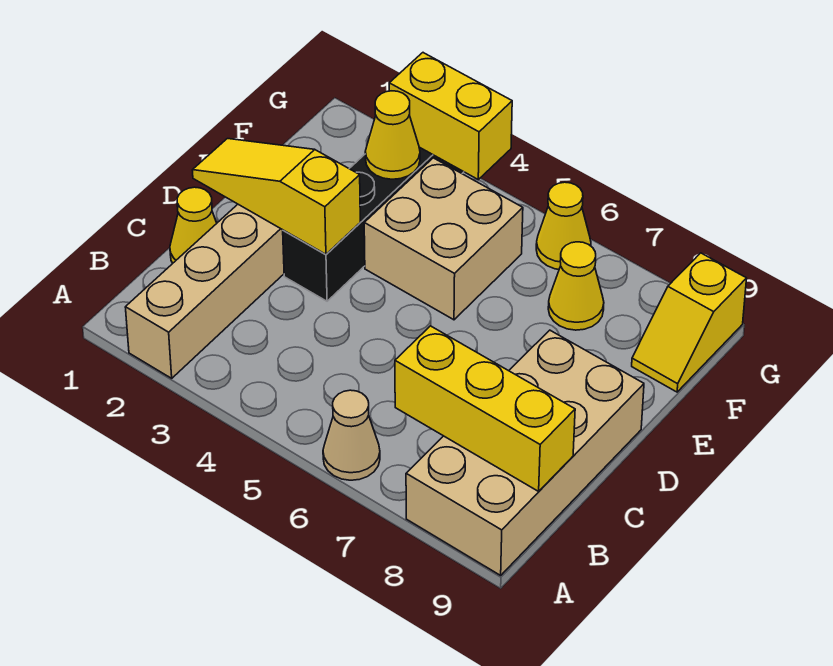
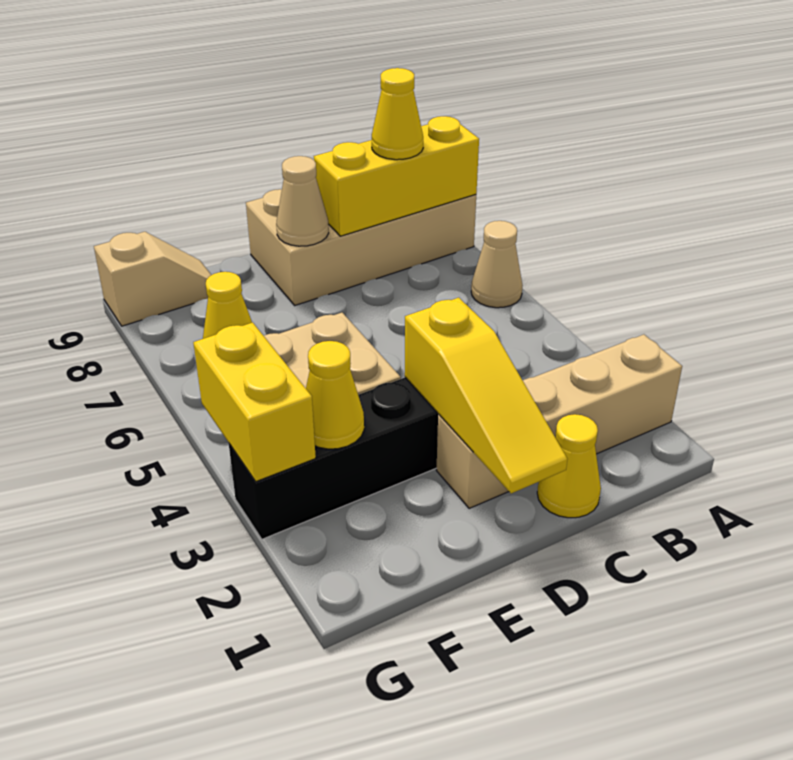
yellow 1x3 brick [395,326,575,491] -> yellow 1x3 brick turned to [314,116,479,236]
none -> tan 1x1 cone [276,156,329,246]
yellow 1x2 slope [632,253,747,392] -> tan 1x2 slope [94,232,211,326]
yellow 1x1 cone [536,182,591,269] -> yellow 1x1 cone moved to [372,68,423,160]

